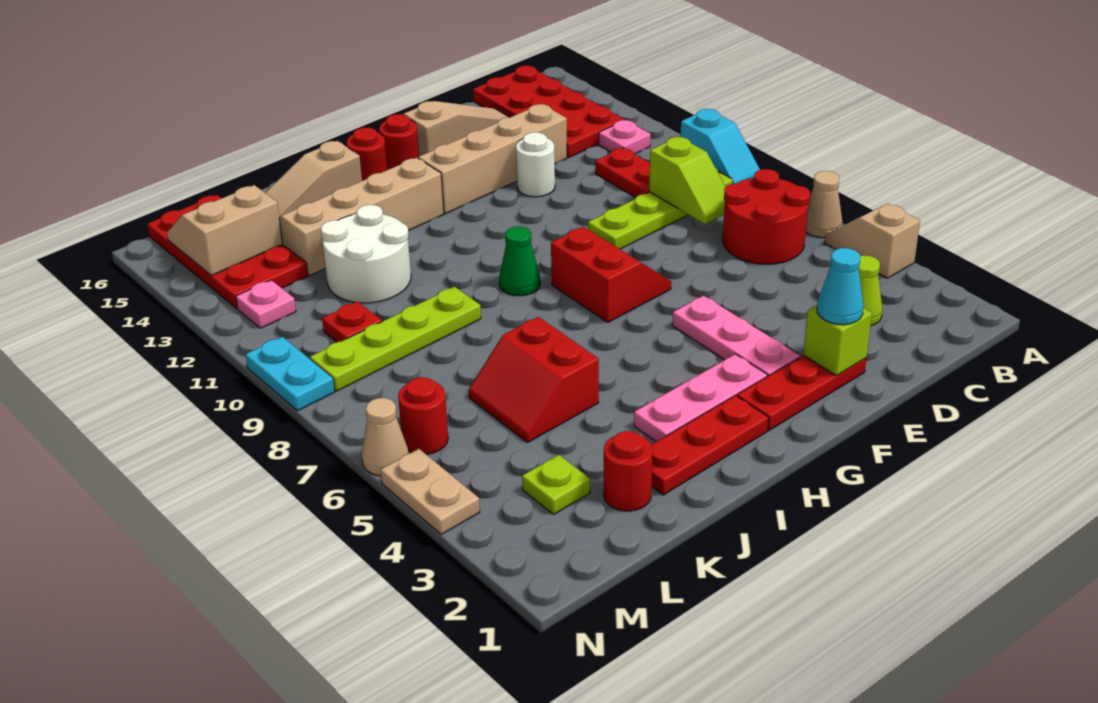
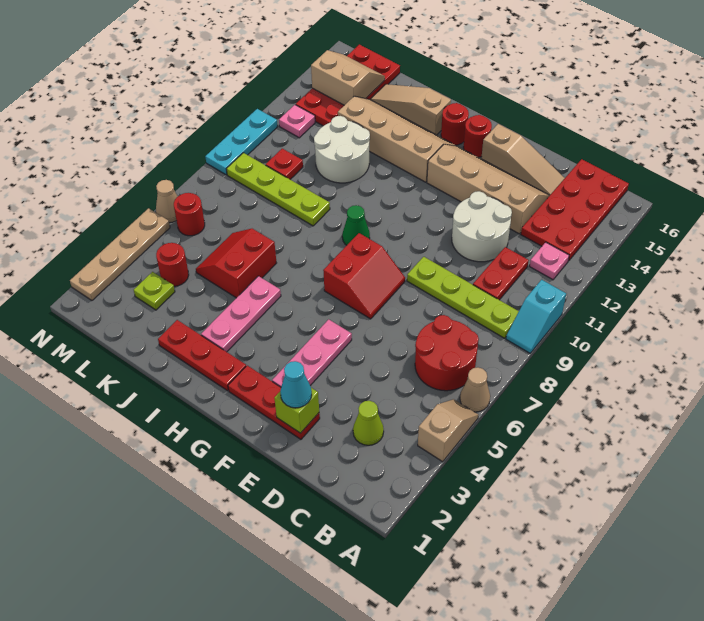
lime 1x2 slope [649,137,726,224] -> none
white 1x1 round brick [516,132,555,197] -> white 2x2 round brick [452,191,512,262]
pink 1x3 plate [634,354,767,442] -> pink 1x3 plate turned to [201,276,281,352]
red 1x1 round brick [604,431,653,511] -> red 1x1 round brick moved to [156,243,189,286]
tan 1x2 plate [381,449,480,535] -> tan 1x4 plate [70,208,170,300]
cyan 1x2 plate [246,337,335,411] -> cyan 1x3 plate [205,109,278,175]

